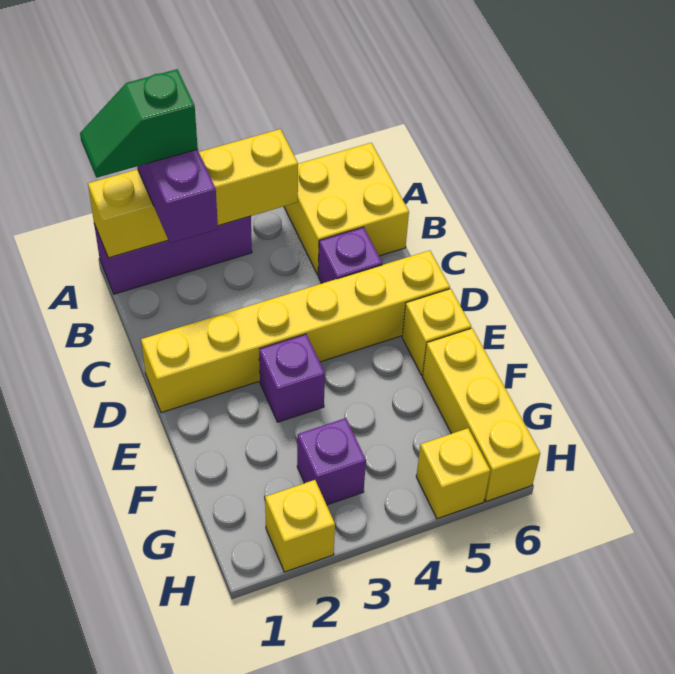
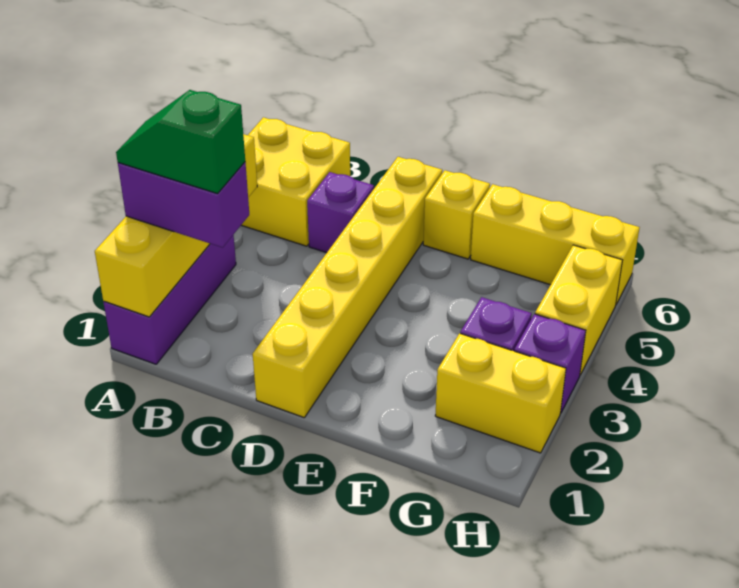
green 1x2 slope [80,69,198,178] -> green 1x2 slope turned to [116,90,245,194]
purple 1x1 brick [259,334,325,422] -> purple 1x1 brick moved to [514,314,586,413]
yellow 1x1 brick [265,480,335,572] -> yellow 1x2 brick [435,333,566,453]
yellow 1x1 brick [416,428,490,519] -> yellow 1x2 brick [535,245,622,375]

